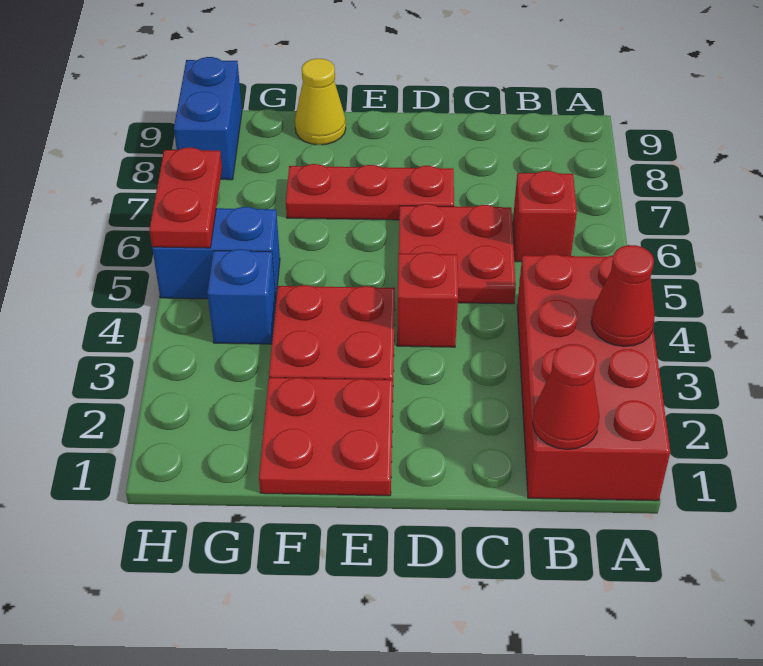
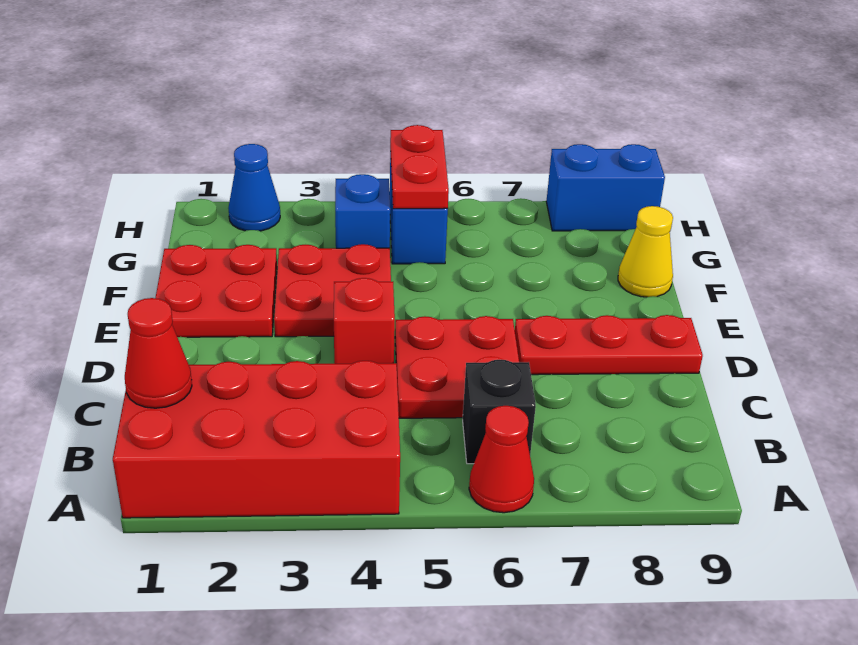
red 1x1 cone [591,245,655,346] -> red 1x1 cone moved to [469,406,534,513]
red 1x1 brick [513,171,577,262] -> black 1x1 brick [463,360,536,464]
red 1x3 plate [286,164,454,220] -> red 1x3 plate turned to [515,315,703,375]
none -> blue 1x1 cone [228,144,280,231]
red 1x2 plate [149,148,222,248] -> red 1x2 plate turned to [390,125,449,209]

